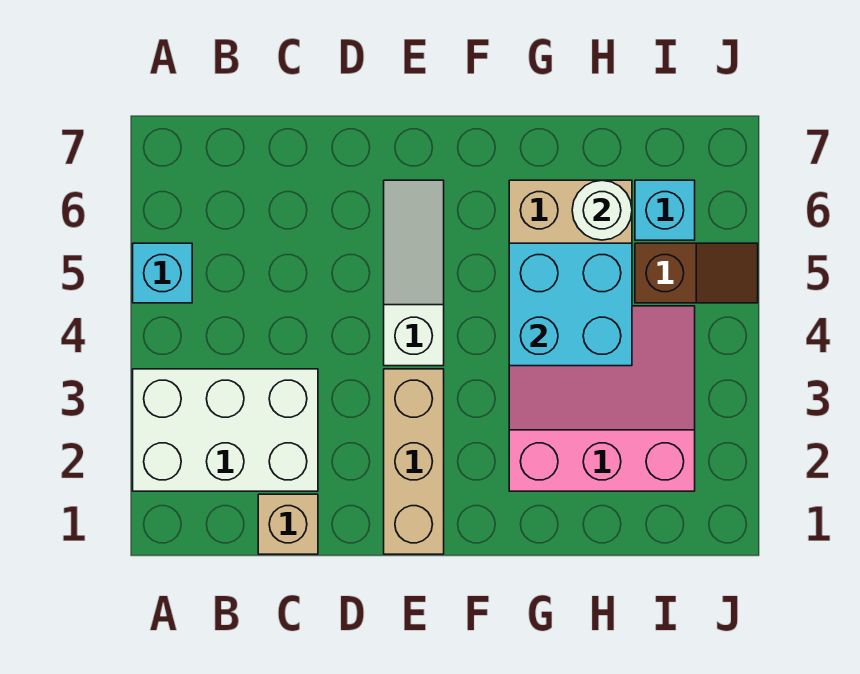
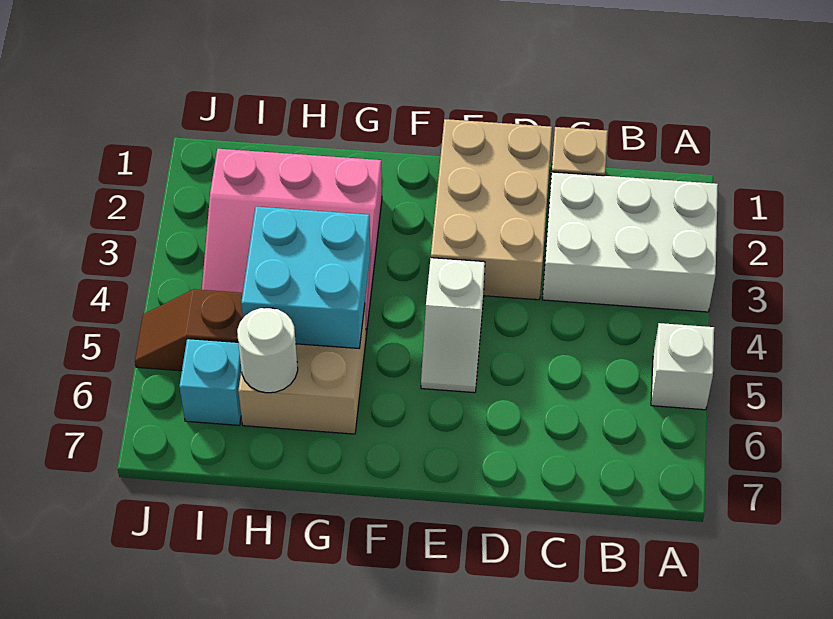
cyan 1x1 brick [133,243,192,303] -> white 1x1 brick [651,323,714,410]
tan 1x3 brick [384,369,444,554] -> tan 2x3 brick [431,119,552,300]
white 1x3 slope [384,180,444,366] -> white 1x2 slope [421,258,485,393]

